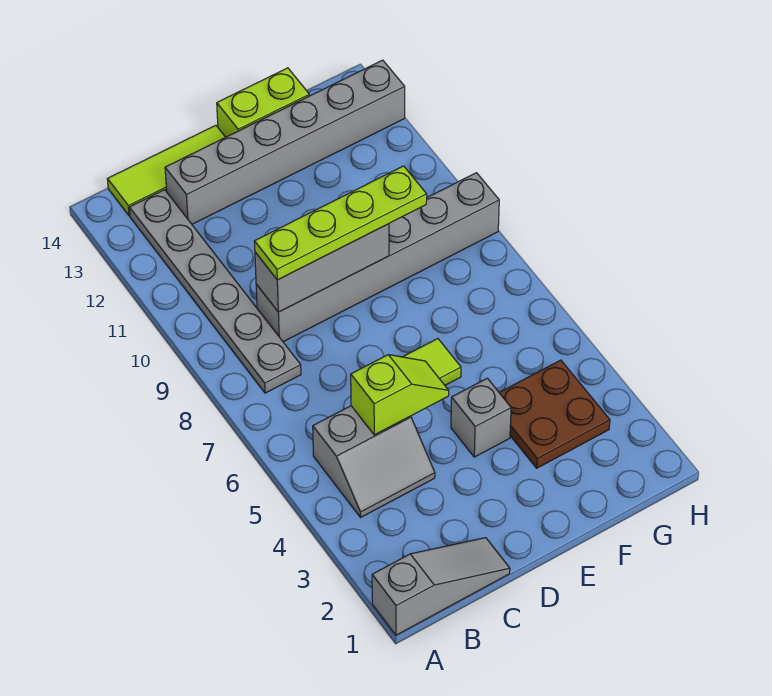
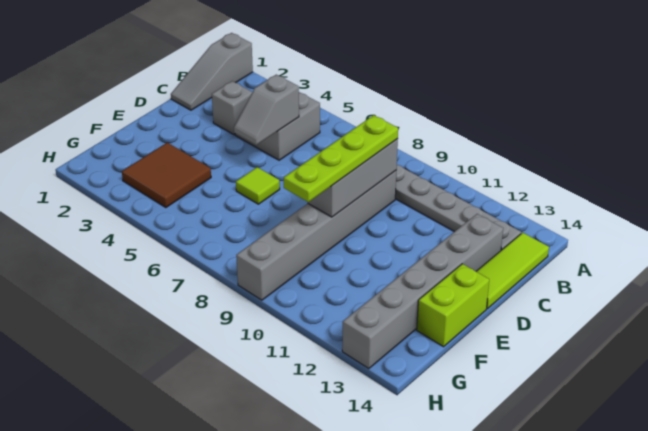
lime 1x2 slope [351,355,449,435] -> grey 1x2 slope [234,75,299,145]
grey 1x1 brick [451,378,511,457] -> grey 1x1 brick moved to [212,81,252,135]
brown 2x2 plate [499,360,610,468] -> brown 2x2 tile [122,143,211,208]

